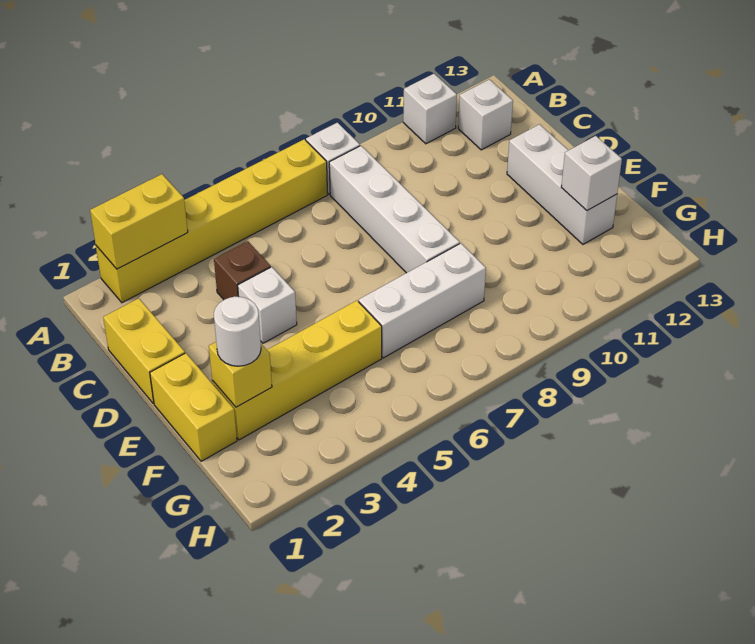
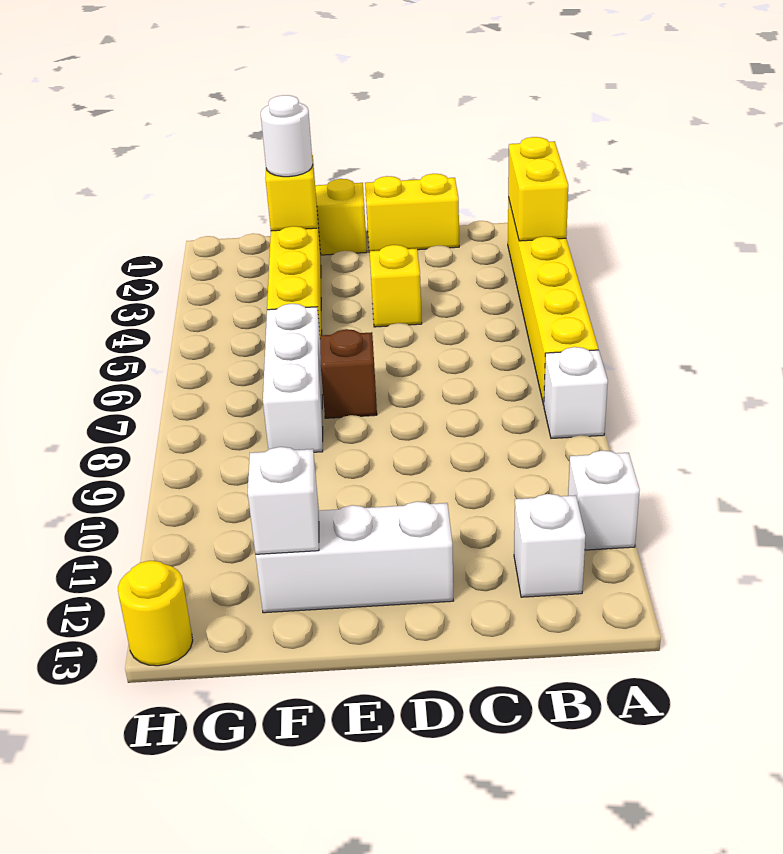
white 1x4 brick [329,146,460,273] -> none
brown 1x1 brick [214,241,271,300] -> brown 1x1 brick moved to [320,329,377,418]
white 1x1 brick [238,267,297,343] -> yellow 1x1 brick [370,245,422,327]
none -> yellow 1x1 round brick [118,561,193,666]

